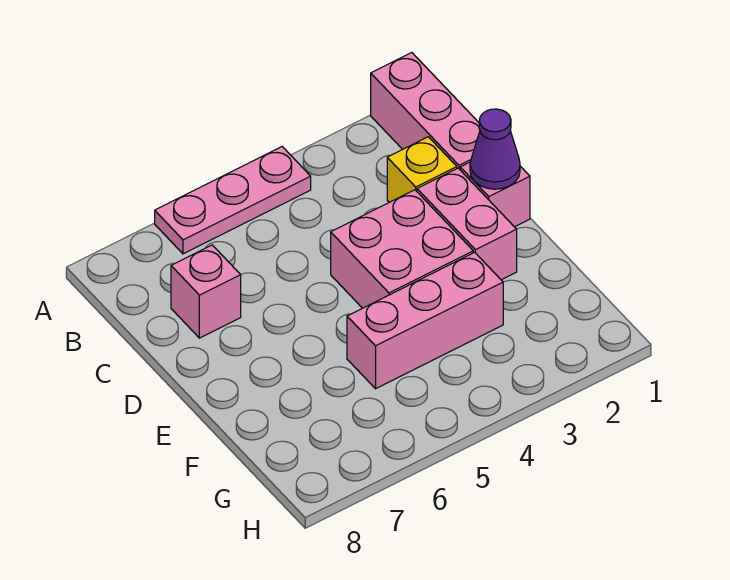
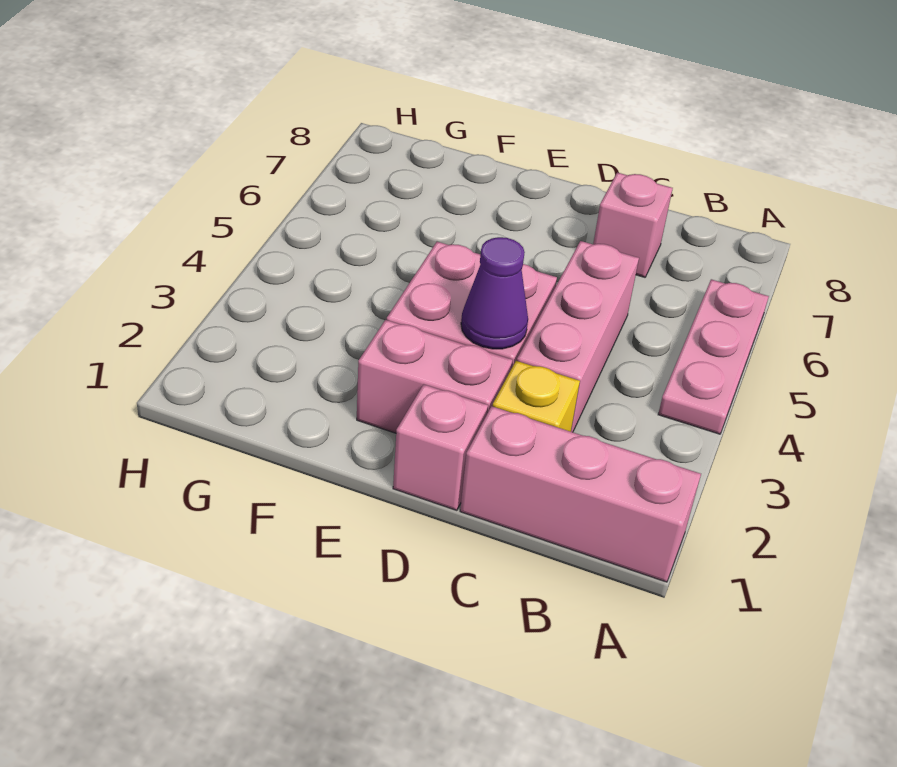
purple 1x1 cone [470,109,520,189] -> purple 1x1 cone moved to [461,237,528,349]
pink 1x3 brick [347,252,503,389] -> pink 1x3 brick moved to [517,241,639,432]

